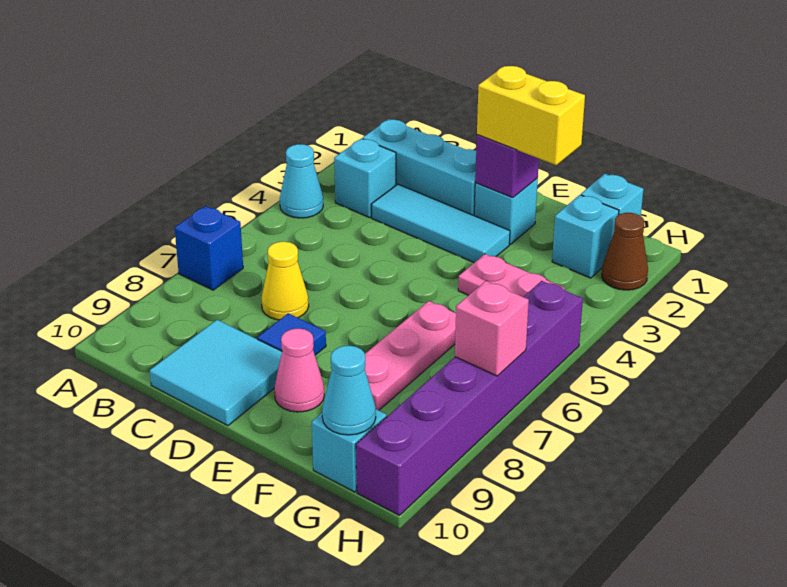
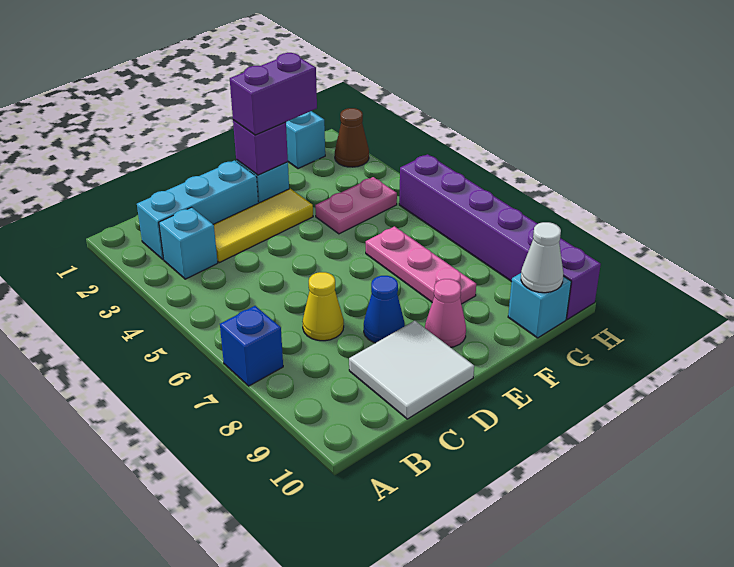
cyan 1x1 cone [280,144,323,218] -> none
cyan 1x3 tile [372,184,510,263] -> yellow 1x3 tile [213,189,313,263]
cyan 2x2 tile [150,320,282,426] -> white 2x2 tile [349,321,474,419]
blue 1x1 tile [257,313,326,355] -> blue 1x1 cone [364,276,405,343]
yellow 1x2 brick [477,66,585,165] -> purple 1x2 brick [230,53,317,135]
cyan 1x1 brick [552,195,619,278] -> none
cyan 1x1 cone [322,346,376,435] -> white 1x1 cone [521,222,563,293]
pink 1x1 brick [455,281,529,376] -> none

